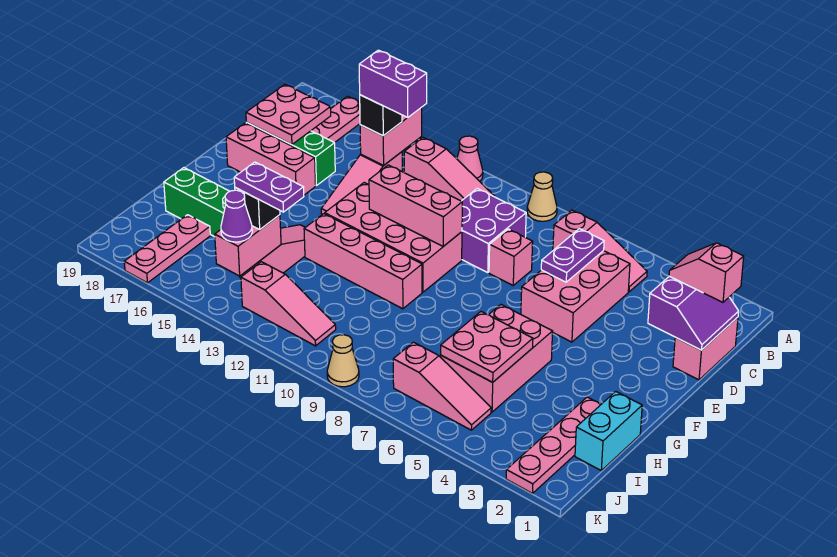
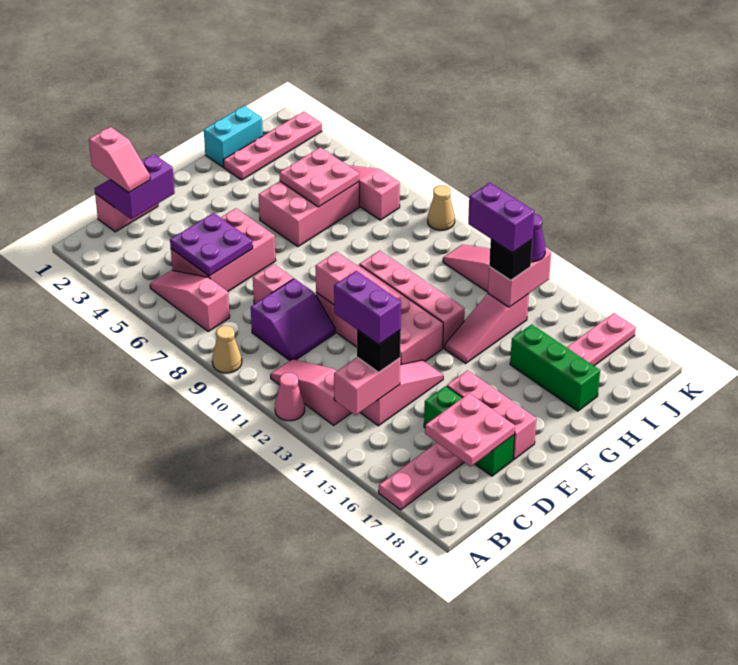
purple 1x2 plate [541,229,604,282] -> purple 2x2 plate [170,213,253,276]
purple 2x2 brick [462,189,526,273] -> purple 2x2 slope [251,279,335,360]
purple 1x2 plate [234,162,304,212] -> purple 1x2 brick [468,183,534,253]

